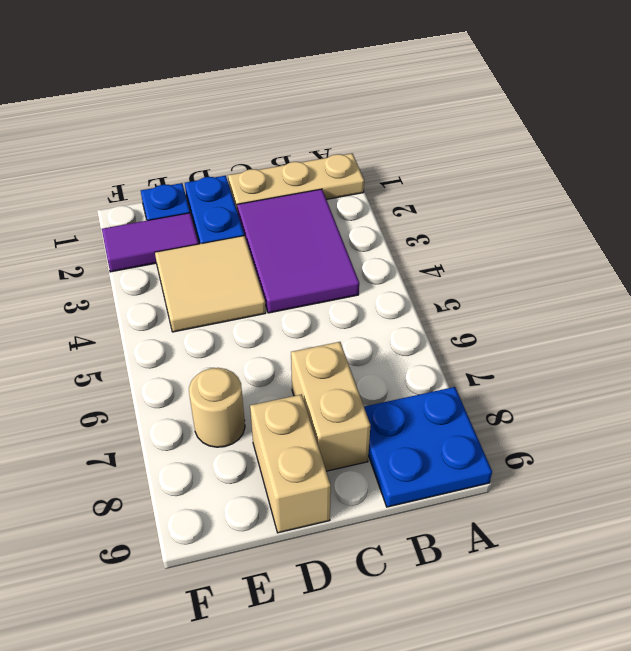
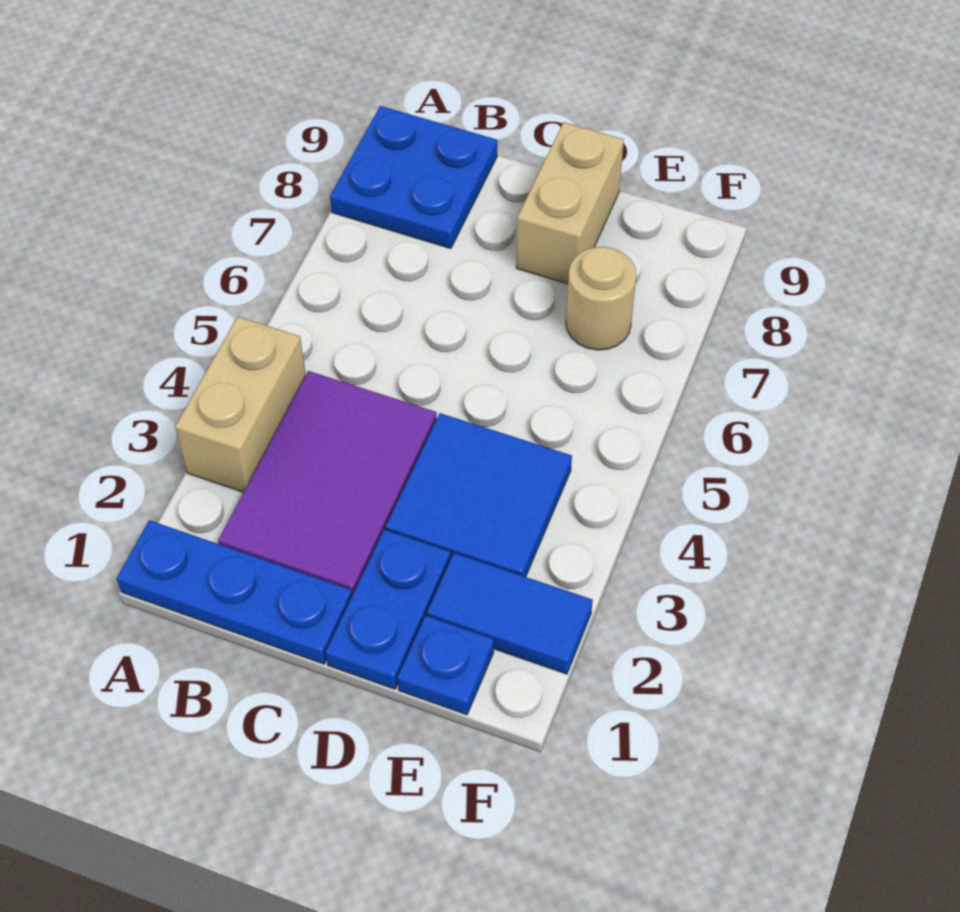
tan 1x3 plate [228,153,364,212] -> blue 1x3 plate [117,520,352,664]
tan 1x2 brick [291,342,370,471] -> tan 1x2 brick moved to [175,317,306,492]
tan 2x2 tile [155,236,266,332] -> blue 2x2 tile [386,413,572,577]
purple 1x2 tile [102,213,199,272] -> blue 1x2 tile [427,553,593,674]

